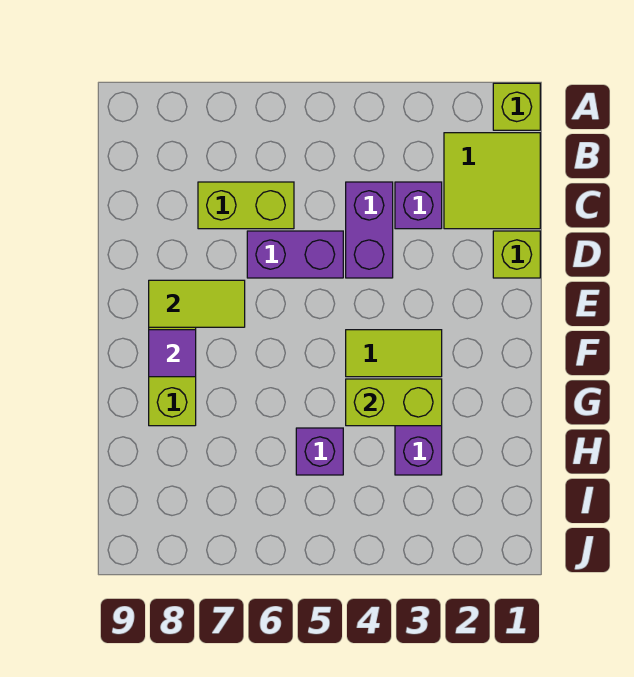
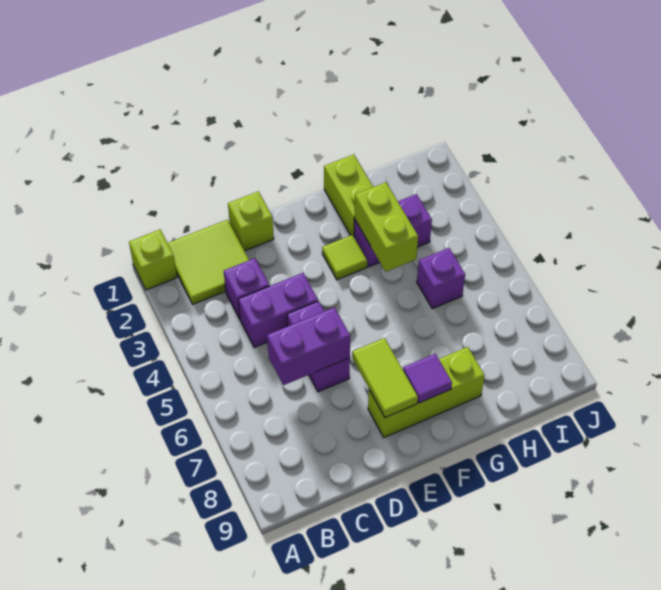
lime 1x2 brick [198,182,294,229] -> lime 1x2 brick moved to [324,154,373,236]
none -> purple 1x2 brick [267,307,350,385]
lime 1x2 tile [346,330,442,377] -> lime 1x1 tile [322,235,367,280]

